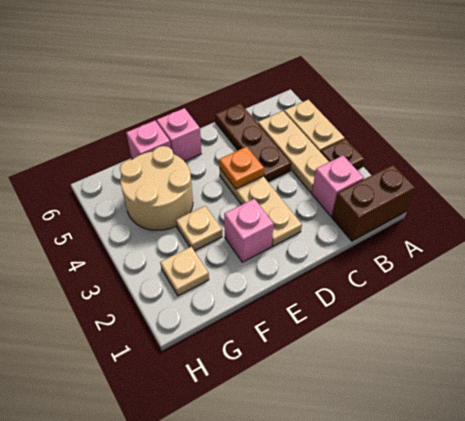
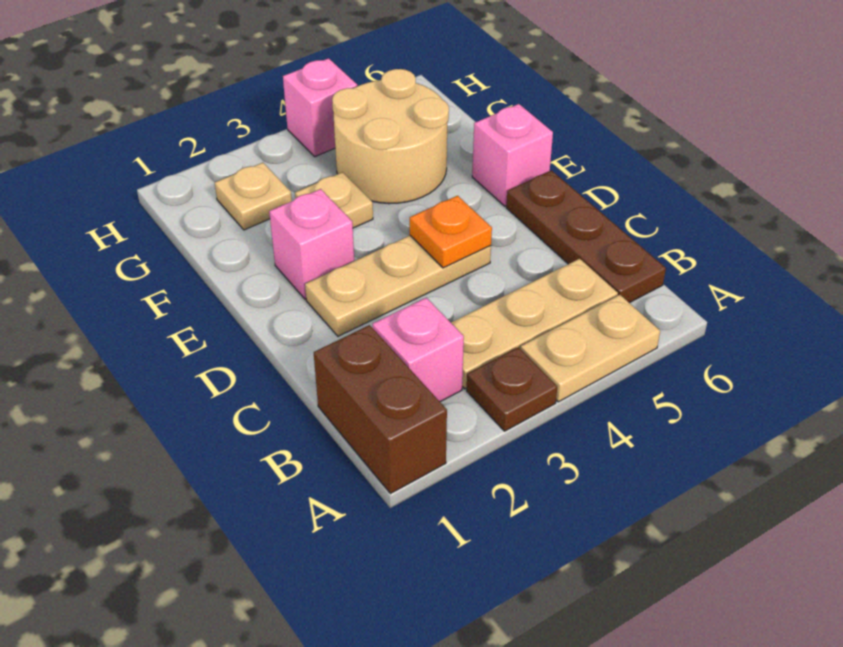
brown 1x3 plate [215,103,291,182] -> brown 1x3 plate turned to [506,171,666,303]
pink 1x1 brick [126,121,171,159] -> pink 1x1 brick moved to [283,58,357,156]

